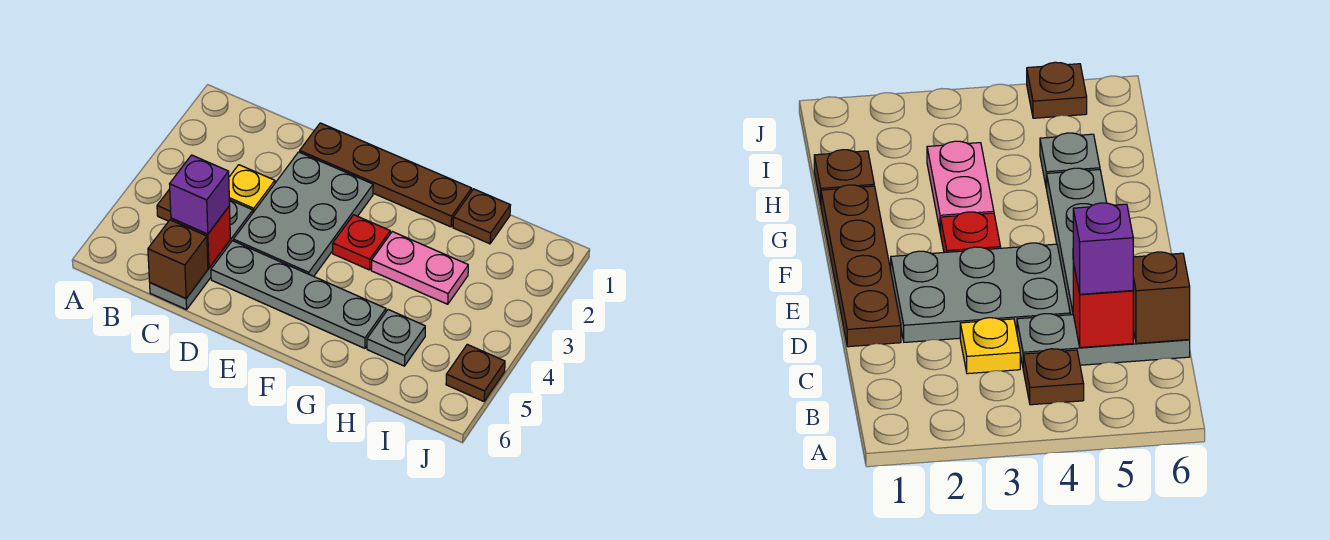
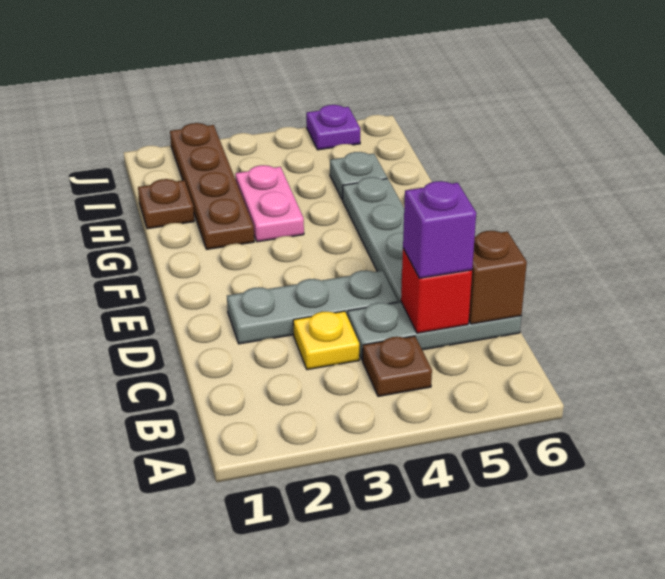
brown 1x4 plate [300,123,472,227] -> brown 1x4 plate moved to [170,123,254,249]
grey 2x3 plate [233,152,373,276] -> grey 1x3 plate [227,270,398,344]
red 1x1 plate [333,215,390,270] -> none
brown 1x1 plate [446,344,505,401] -> purple 1x1 plate [306,105,360,150]

